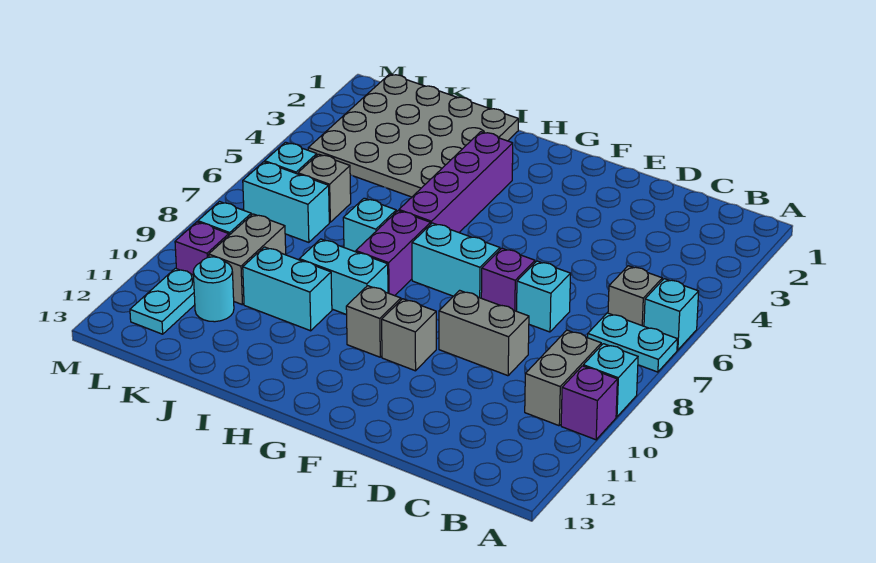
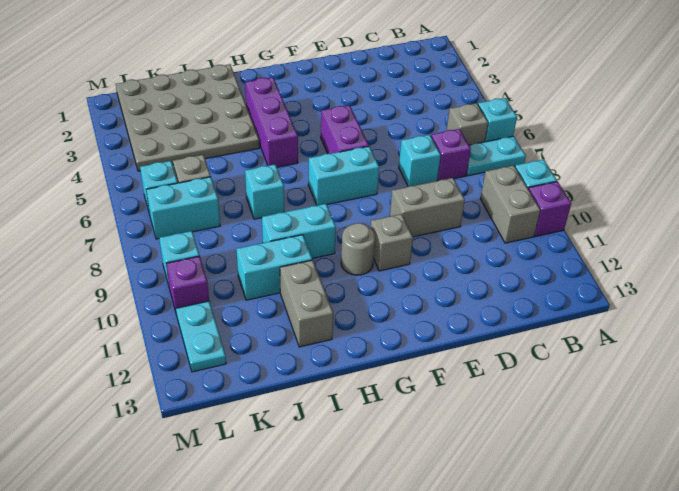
purple 1x1 brick [481,248,535,311] -> purple 1x1 brick moved to [431,129,471,181]
grey 1x1 brick [346,286,401,357] -> grey 1x1 round brick [341,223,375,275]
purple 1x4 brick [399,132,513,232] -> purple 1x3 brick [245,77,298,167]
purple 1x2 brick [356,211,431,296] -> purple 1x2 brick moved to [321,105,369,154]
grey 1x2 brick [209,214,286,305] -> grey 1x2 brick moved to [280,260,333,347]
cyan 1x1 round brick [193,257,234,322] -> none

